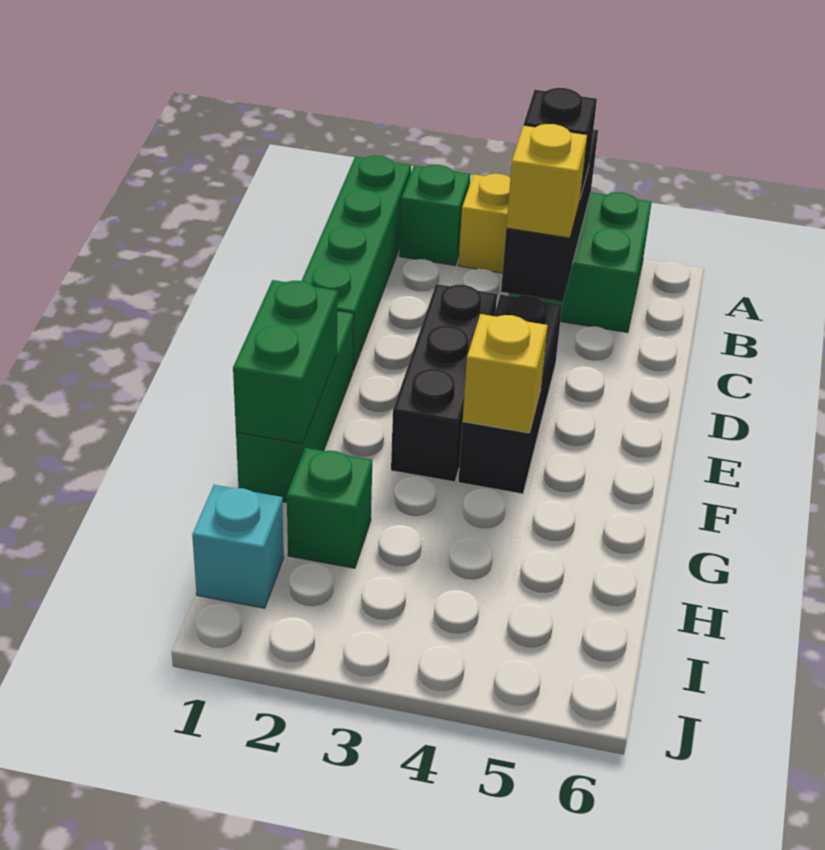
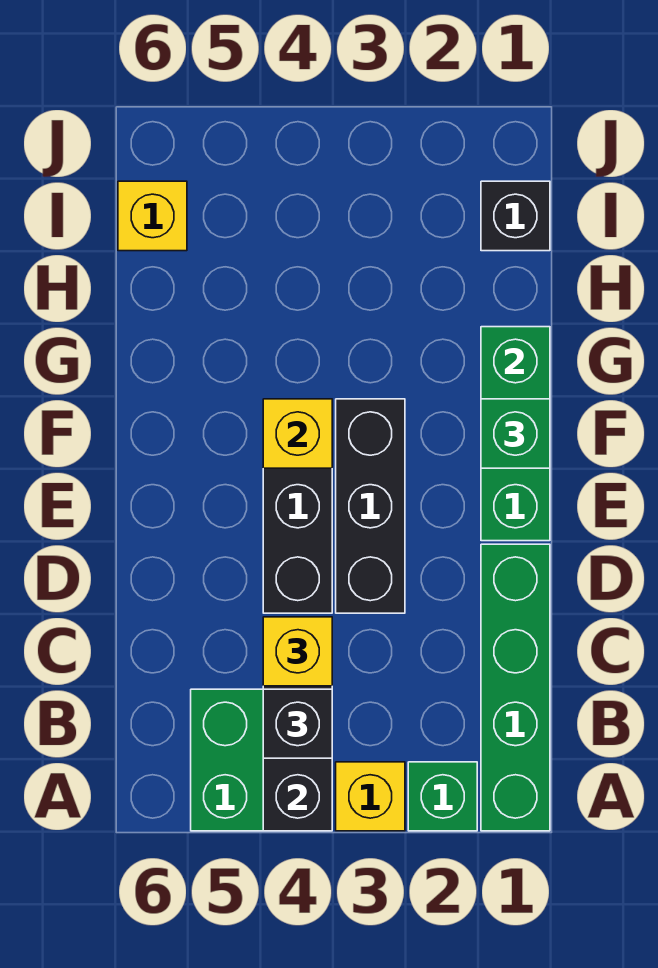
green 1x1 brick [287,448,372,568] -> green 1x1 brick moved to [481,399,550,468]
cyan 1x1 brick [192,485,284,608] -> black 1x1 brick [481,181,550,251]
none -> yellow 1x1 brick [118,181,187,251]

